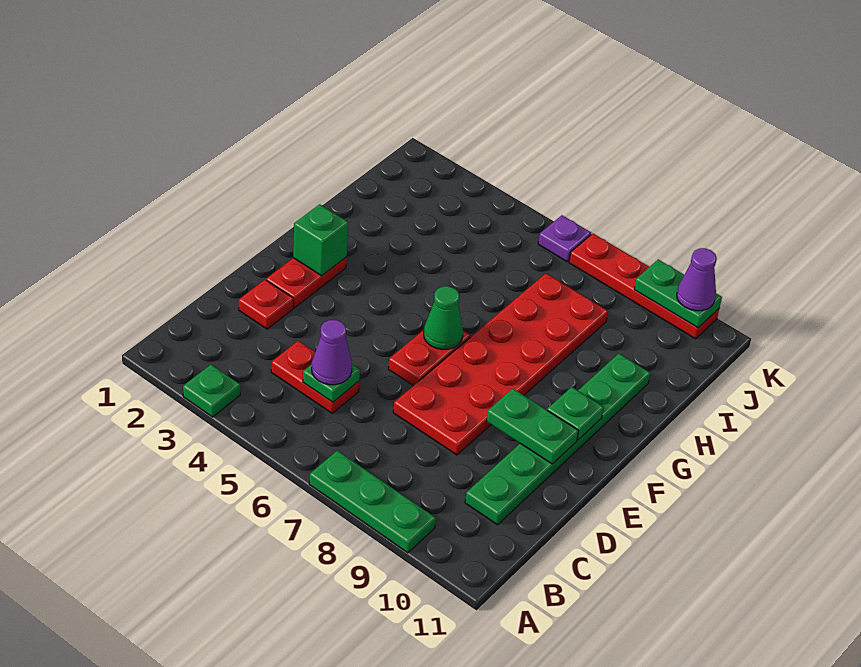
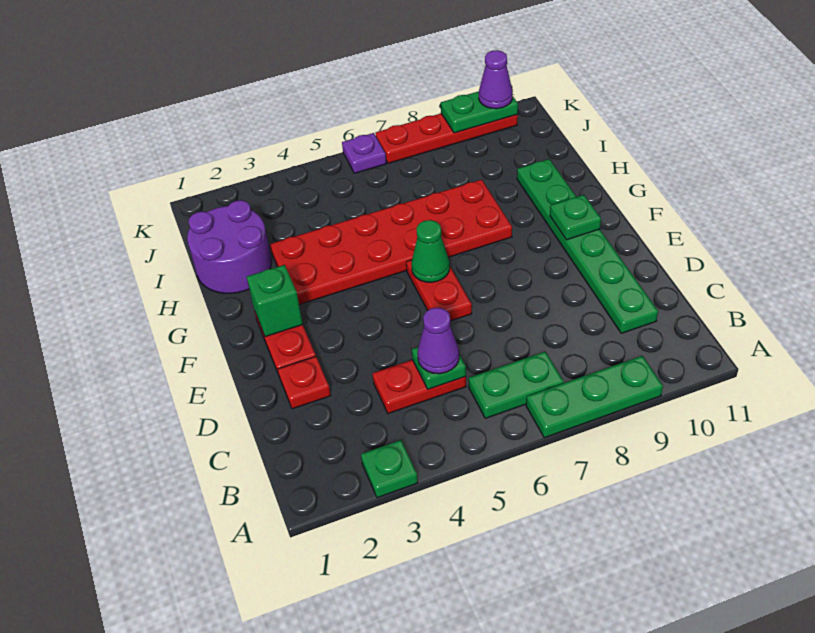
red 2x6 plate [393,273,608,455] -> red 2x6 plate turned to [270,180,512,305]
green 1x2 plate [487,389,579,464] -> green 1x2 plate moved to [469,352,564,418]
none -> purple 2x2 round brick [187,200,272,293]

